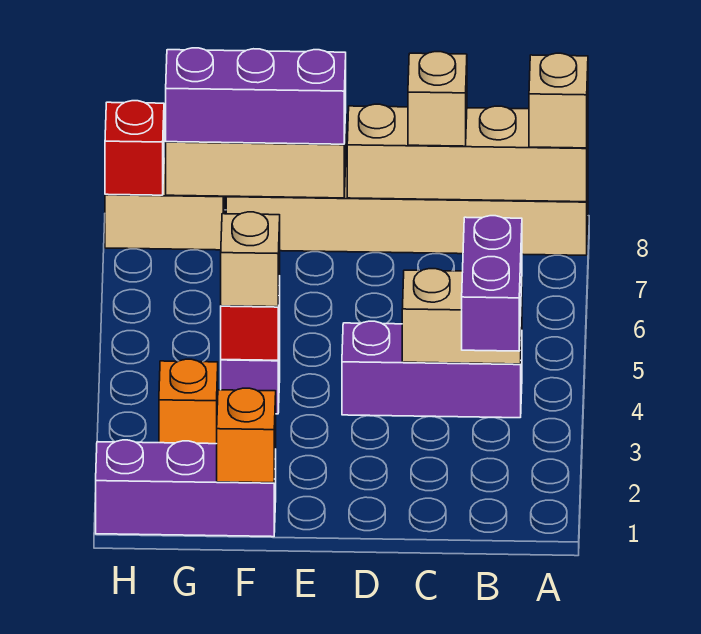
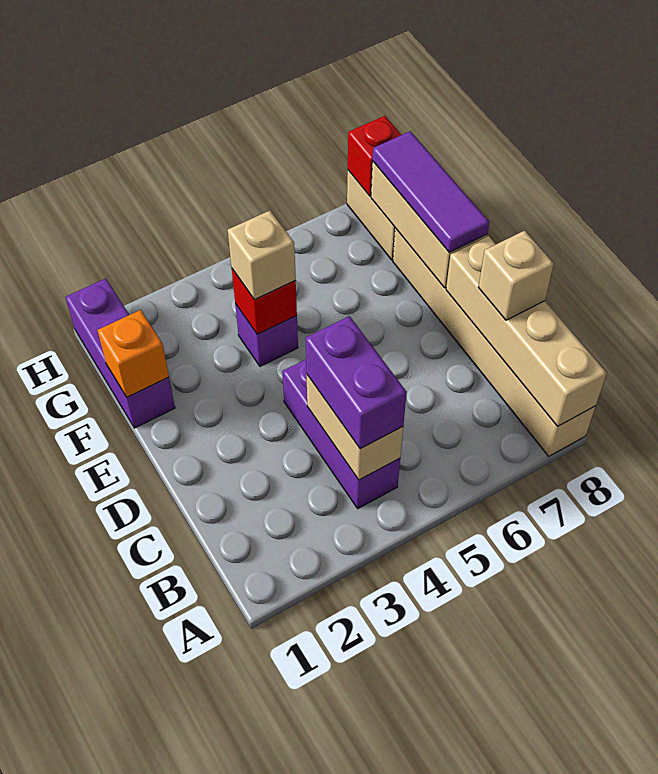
tan 1x1 brick [529,53,588,148] -> none
purple 1x2 brick [462,216,522,351] -> purple 1x2 brick turned to [306,316,407,449]
purple 1x3 brick [166,48,346,144] -> purple 1x3 tile [373,131,489,252]
orange 1x1 brick [159,359,218,444] -> none

